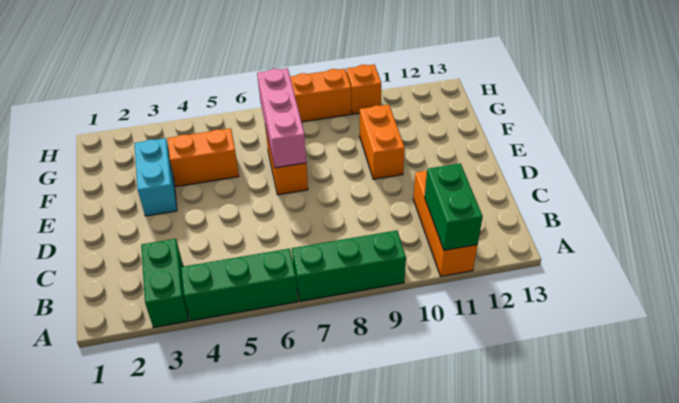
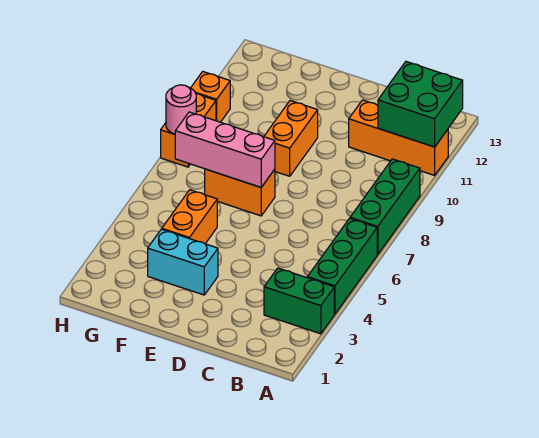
green 1x2 brick [425,163,483,250] -> green 2x2 brick [378,62,463,147]
orange 1x2 brick [360,105,405,179] -> orange 1x2 brick turned to [264,101,318,176]
none -> pink 1x1 round brick [166,85,196,134]

